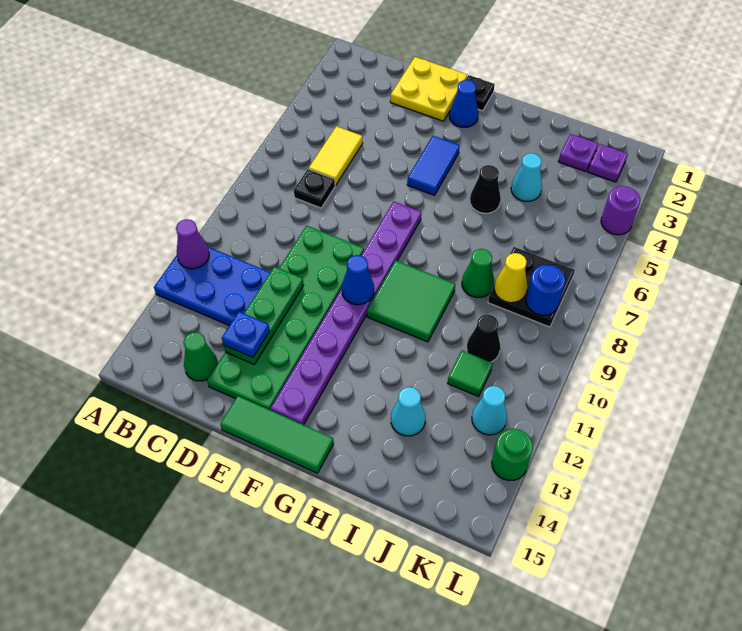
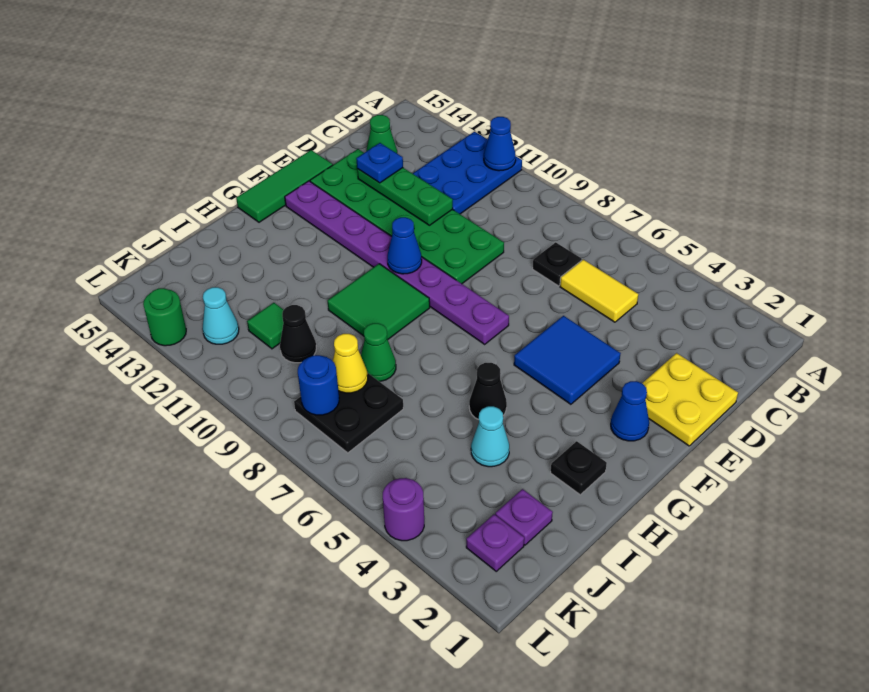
purple 1x1 cone [176,219,209,269] -> blue 1x1 cone [484,117,516,171]
black 1x1 plate [466,75,495,111] -> black 1x1 plate moved to [551,441,607,495]
blue 1x2 tile [407,136,460,195] -> blue 2x2 tile [514,316,621,404]
cyan 1x1 cone [391,387,425,436] -> none

